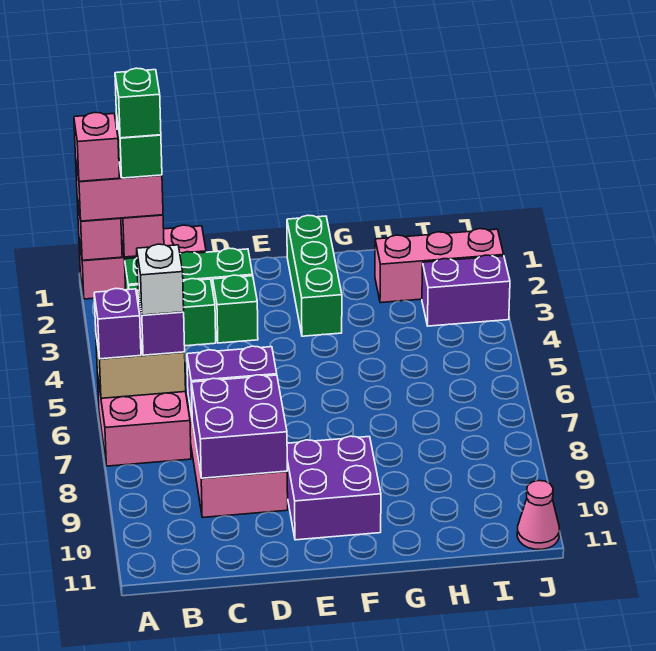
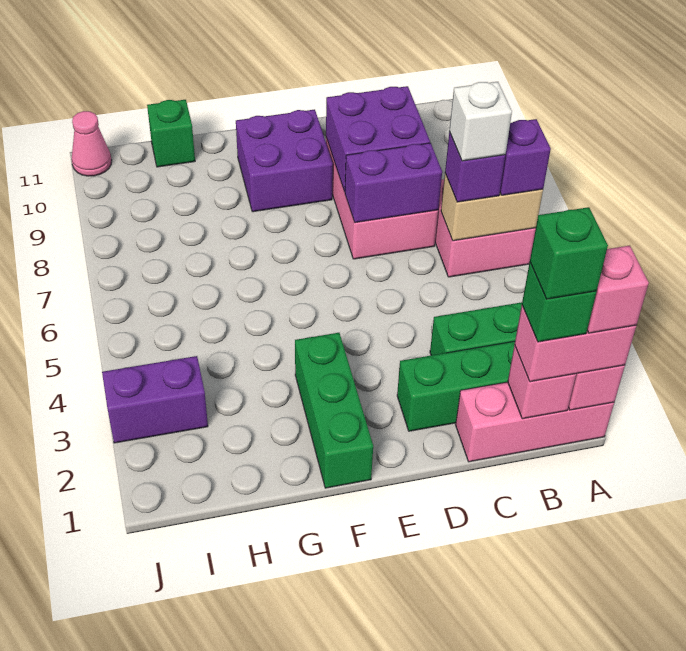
green 1x1 brick [213,275,258,343] -> green 1x1 brick moved to [147,100,195,167]
pink 1x3 brick [375,229,504,303] -> none

